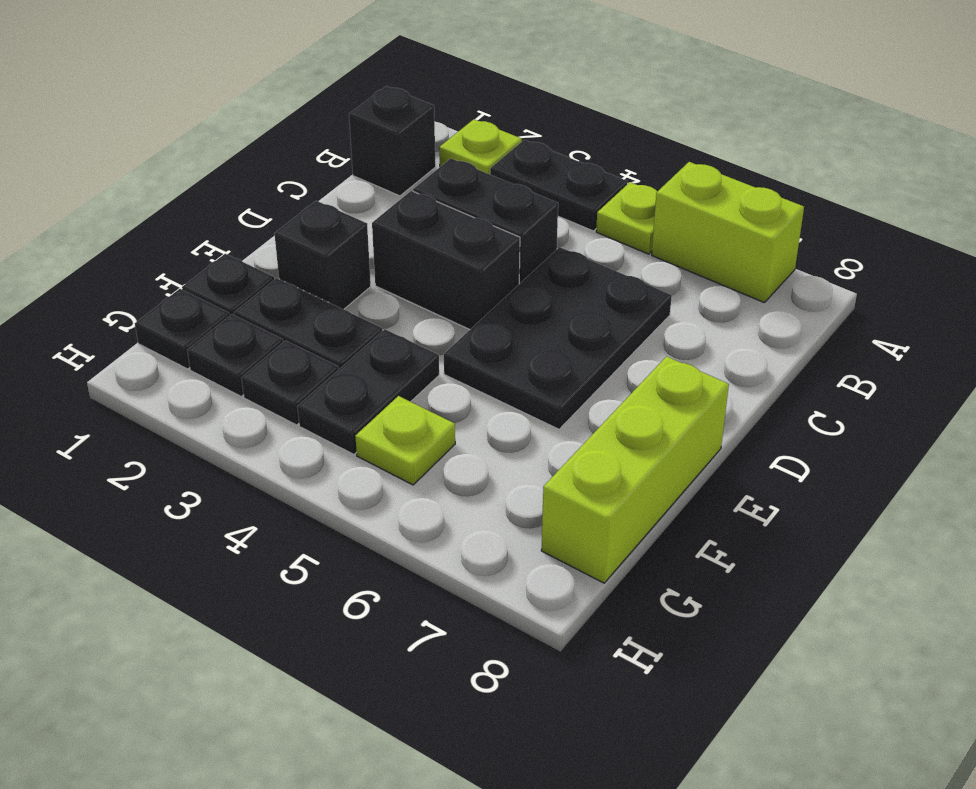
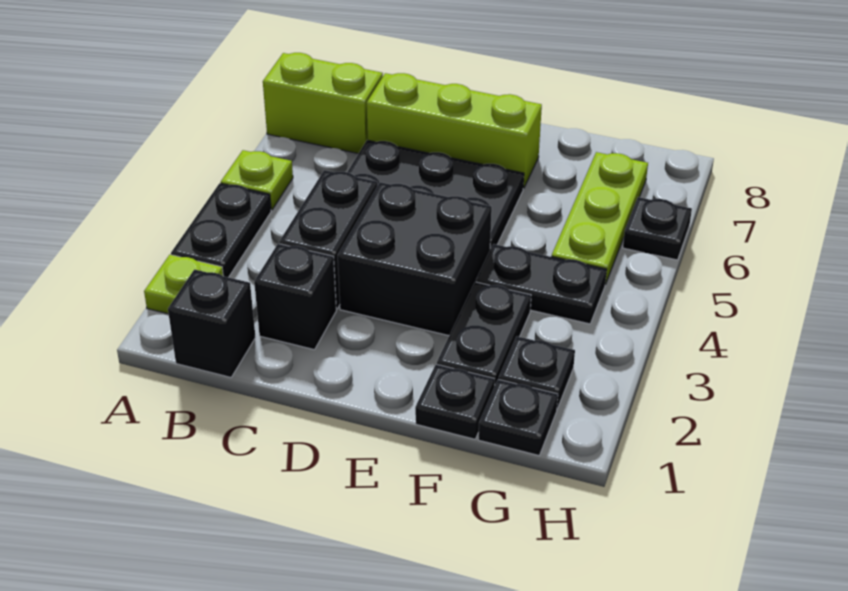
lime 1x2 brick [652,162,804,303] -> lime 1x2 brick turned to [263,53,383,154]
black 1x2 brick [372,191,520,330] -> black 2x2 brick [338,182,492,336]
black 1x1 brick [274,201,371,309] -> black 1x1 brick moved to [254,244,336,350]
lime 1x3 brick [541,356,729,583] -> lime 1x3 brick moved to [367,73,542,189]
black 1x1 plate [241,341,339,425] -> black 1x1 plate moved to [623,197,692,260]
lime 1x1 plate [355,396,455,485] -> lime 1x3 plate [551,152,648,284]

